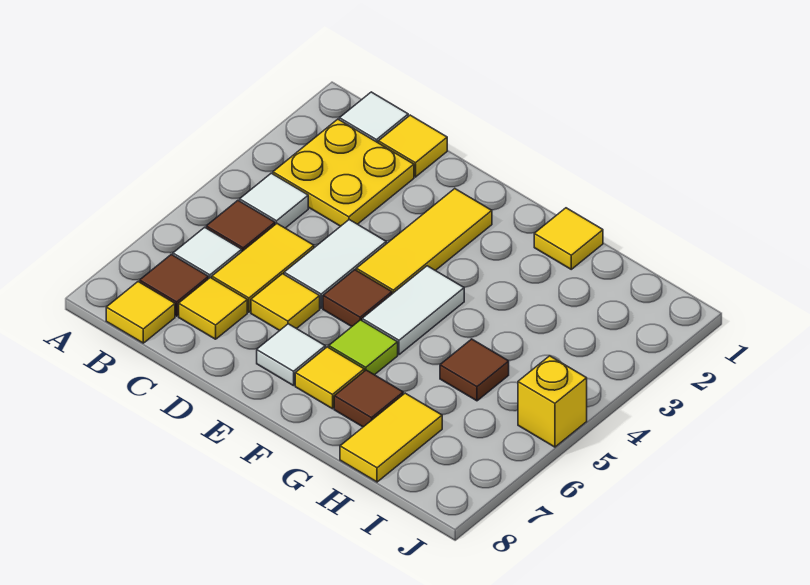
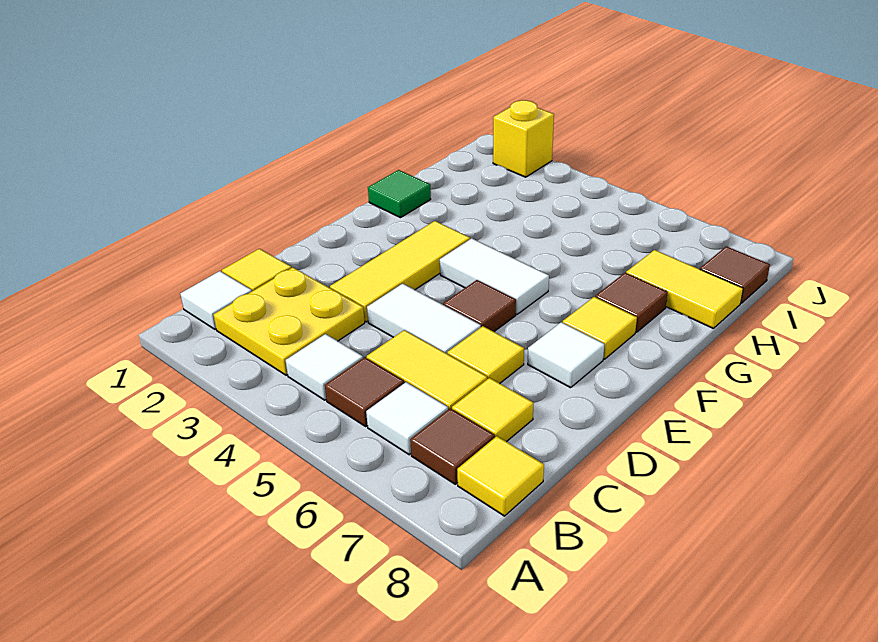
yellow 1x3 tile [356,189,492,294] -> yellow 1x3 tile turned to [330,221,470,322]
lime 1x1 tile [329,320,398,375] -> none
yellow 1x1 tile [534,208,603,269] -> green 1x1 tile [368,170,431,218]
brown 1x1 tile [440,339,509,401] -> brown 1x1 tile moved to [700,246,770,303]
yellow 1x1 brick [518,356,587,447] -> yellow 1x1 brick moved to [493,100,554,177]

